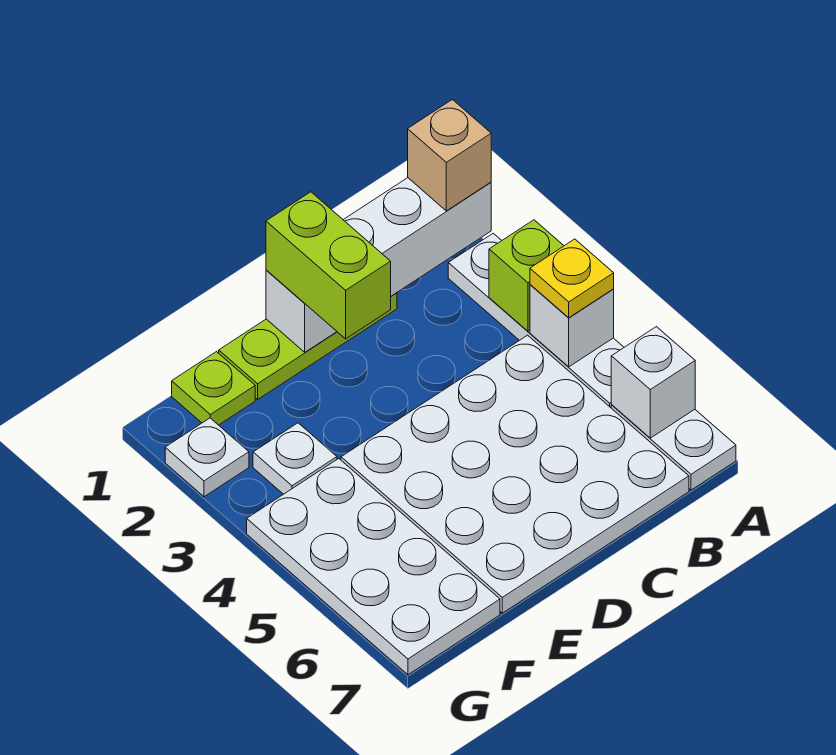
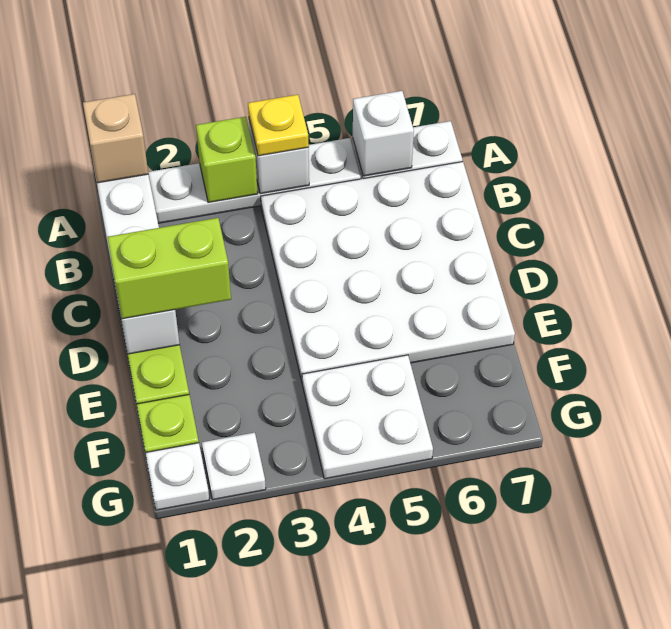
white 1x1 plate [253,423,337,494] -> white 1x1 plate moved to [145,443,209,510]
white 2x4 plate [247,459,500,675] -> white 2x2 plate [302,355,433,479]

